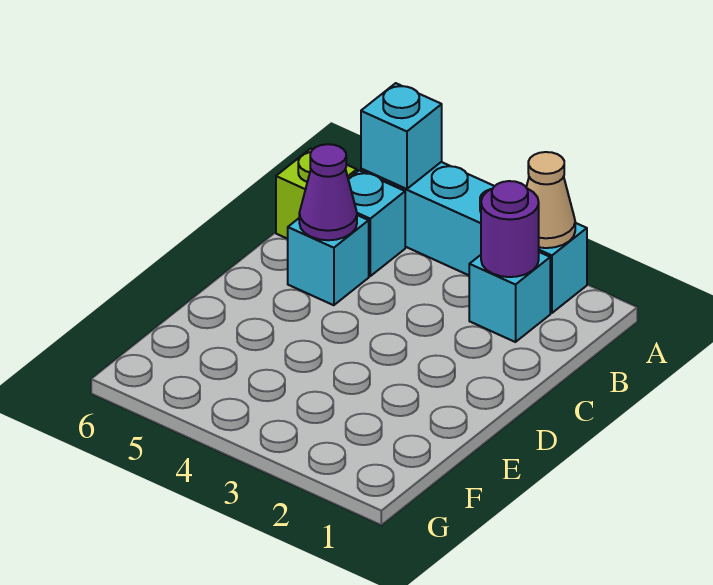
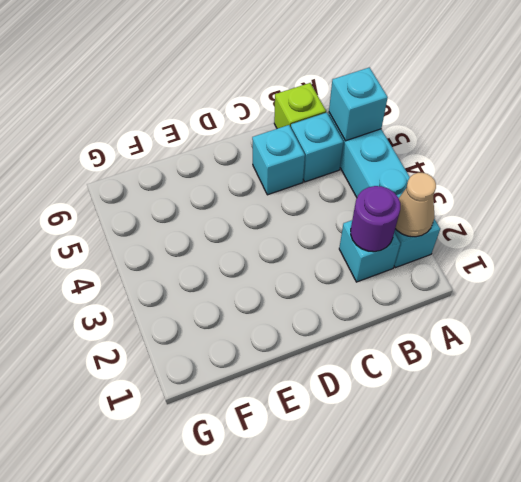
purple 1x1 cone [299,144,357,240] -> none

